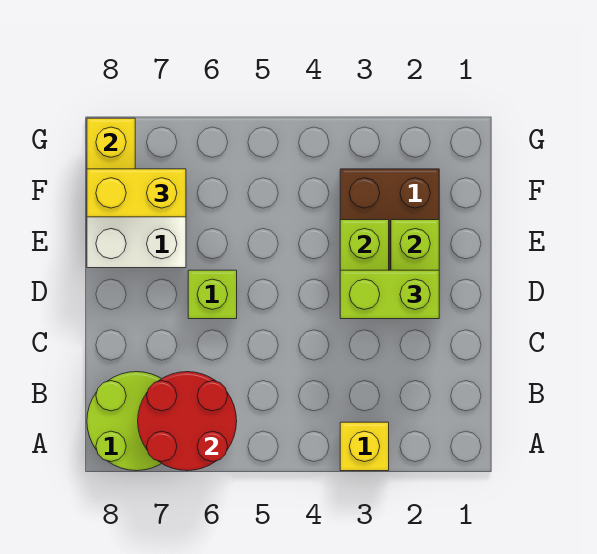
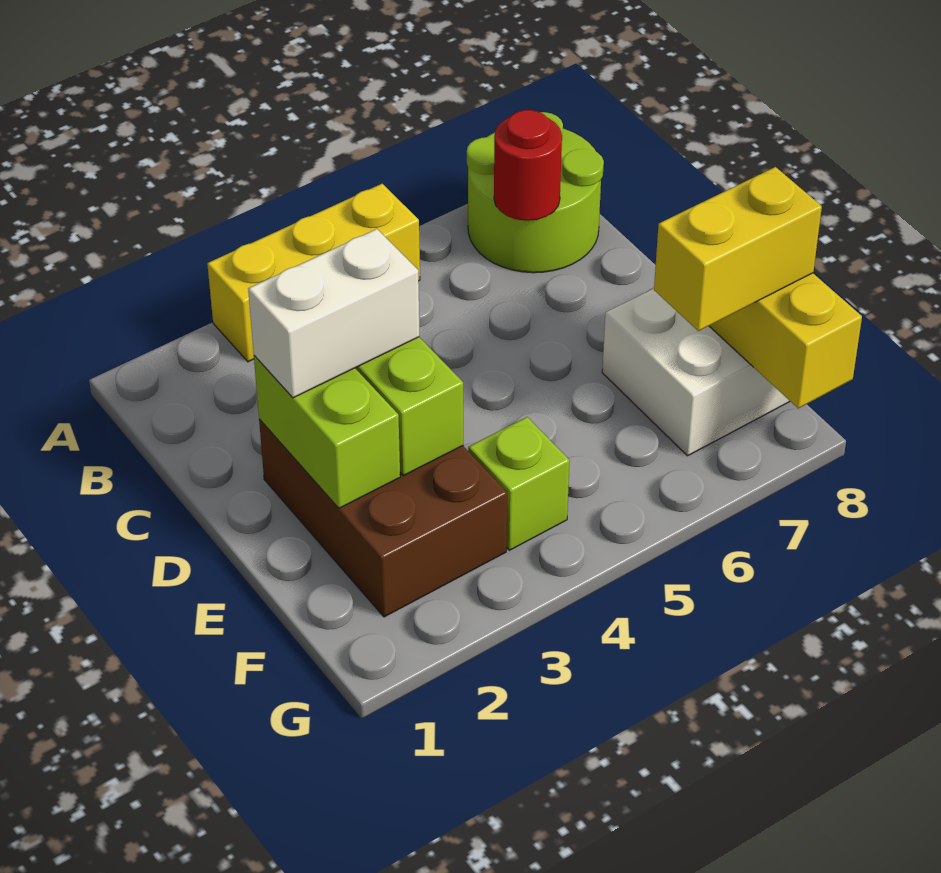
yellow 1x1 brick [340,422,389,471] -> yellow 1x3 brick [207,184,420,362]
red 2x2 round brick [138,372,237,471] -> red 1x1 round brick [494,110,562,221]
lime 1x2 brick [340,270,439,319] -> white 1x2 brick [248,229,420,398]
lime 1x1 brick [188,270,237,319] -> lime 1x1 brick moved to [468,417,570,550]

